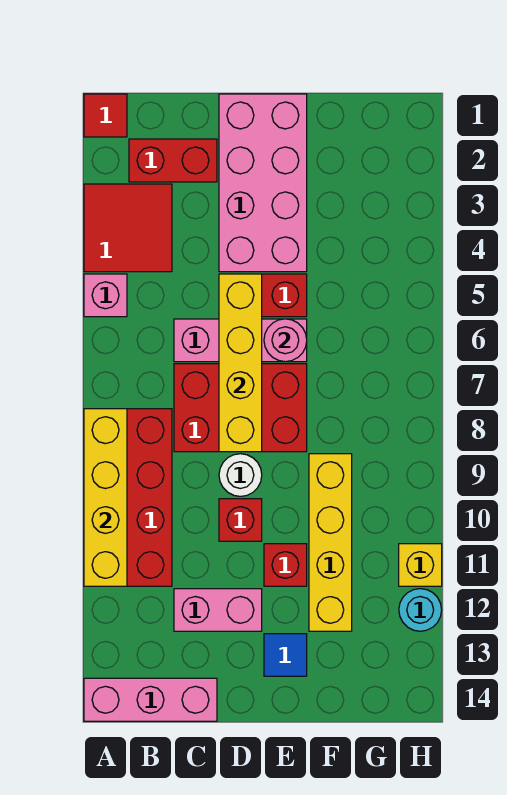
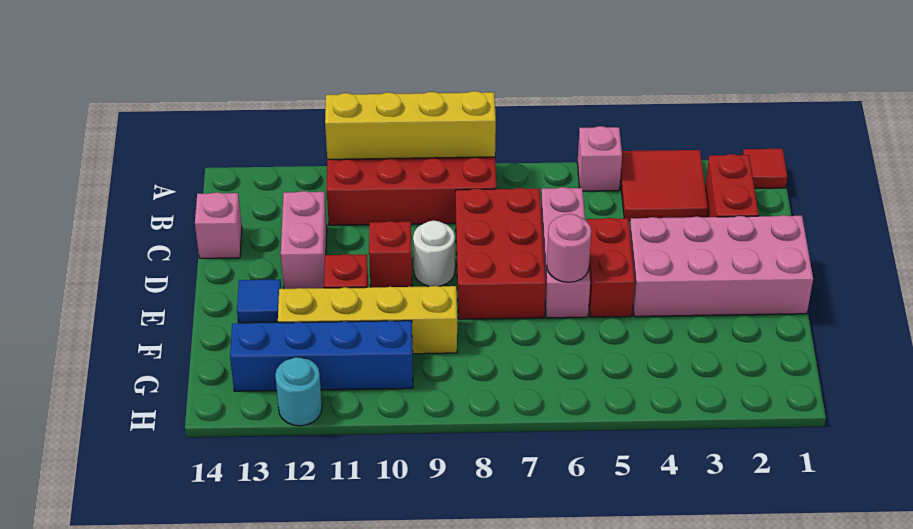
pink 1x3 brick [84,678,217,721] -> pink 1x1 brick [195,192,242,258]
yellow 1x4 brick [219,274,262,452] -> none
none -> blue 1x4 brick [230,321,413,391]
yellow 1x1 brick [399,544,442,586] -> none

